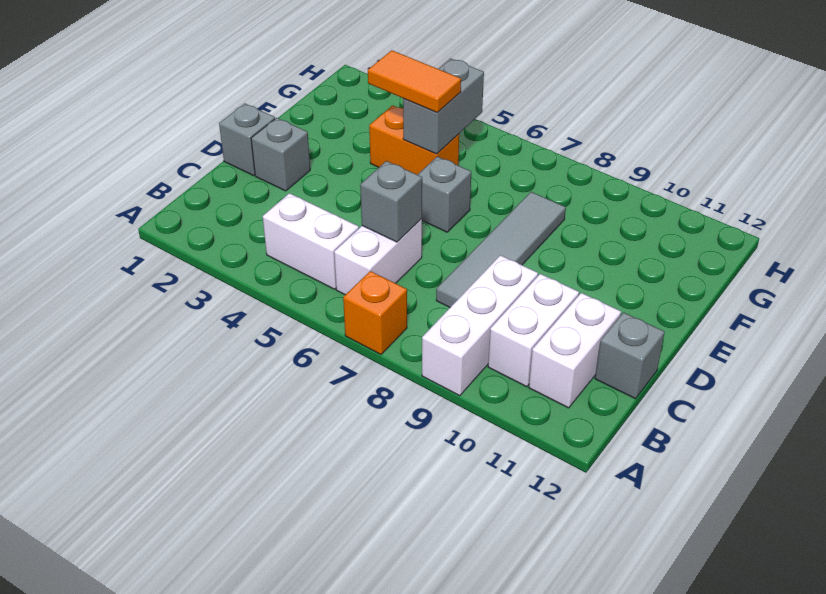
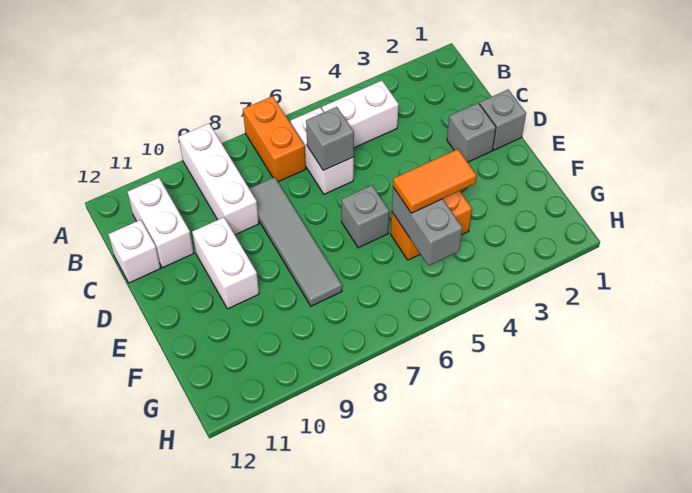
orange 1x1 brick [343,271,407,354] -> orange 1x2 brick [243,96,306,182]
white 1x2 brick [488,274,579,387] -> white 1x2 brick moved to [192,217,259,309]
grey 1x1 brick [595,312,665,399] -> white 1x1 brick [108,220,161,283]

